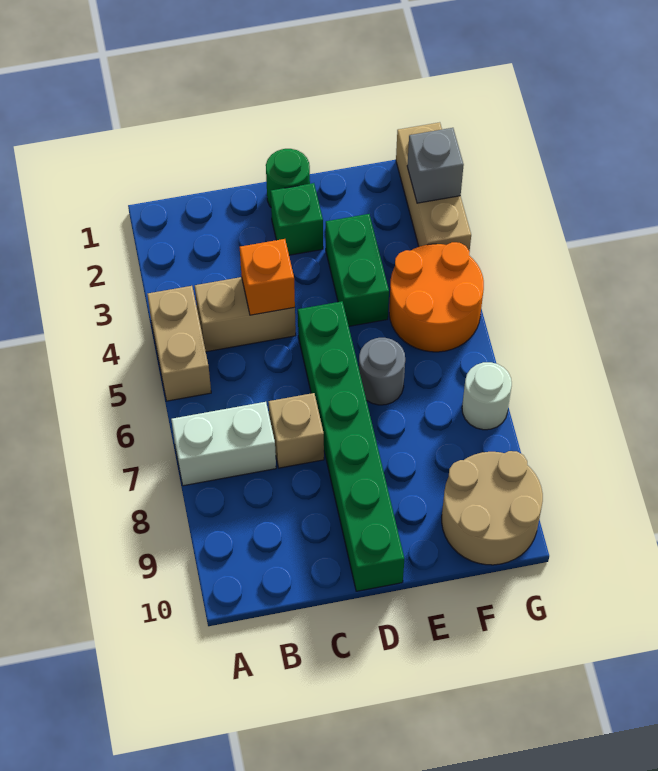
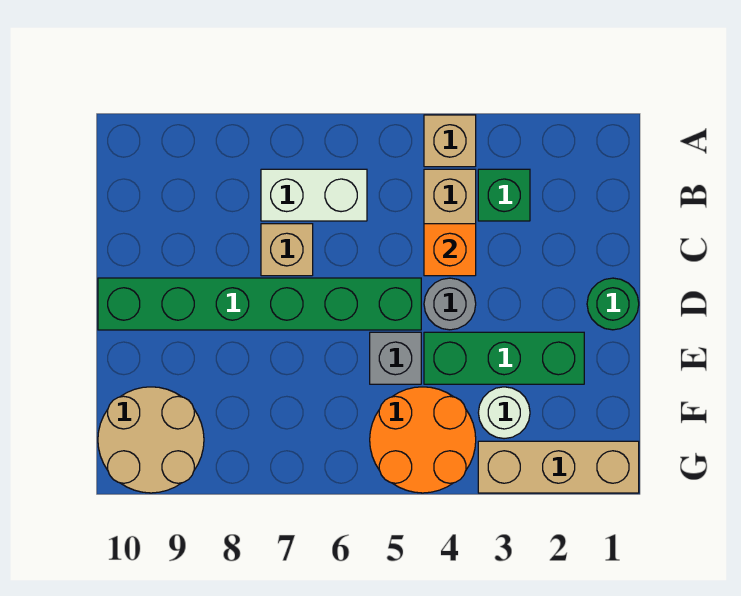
tan 1x2 brick [147,286,211,401] -> tan 1x1 brick [424,115,476,167]
white 1x2 brick [171,402,276,486] -> white 1x2 brick turned to [261,169,367,221]
green 1x1 brick [271,183,323,255] -> green 1x1 brick moved to [478,169,530,221]
green 1x2 brick [326,214,389,326] -> green 1x3 brick [424,332,584,384]
grey 1x1 round brick [359,338,405,405] -> grey 1x1 round brick moved to [424,278,476,330]
grey 1x1 brick [407,128,464,203] -> grey 1x1 brick moved to [370,332,421,384]
white 1x1 round brick [462,362,512,430] -> white 1x1 round brick moved to [478,387,530,439]

